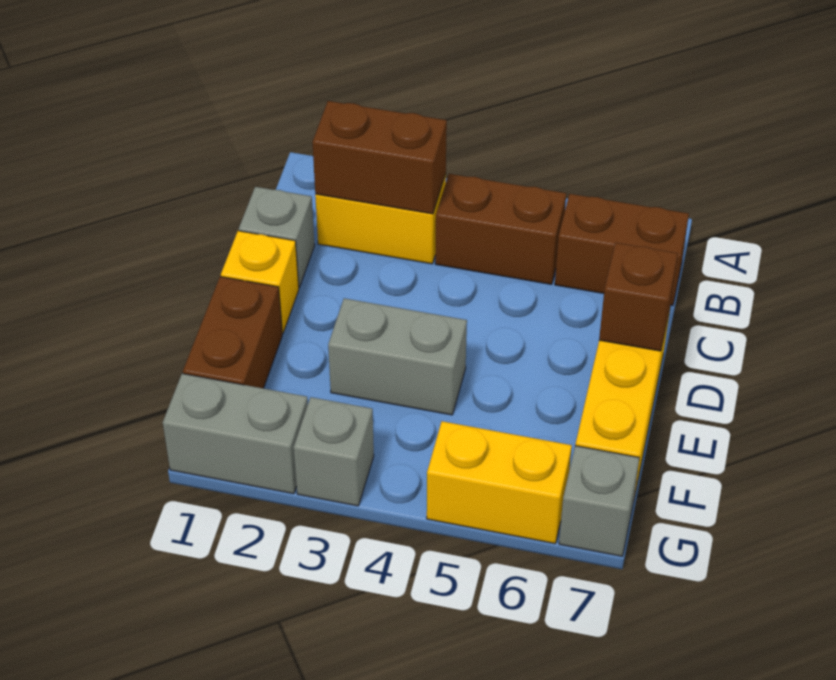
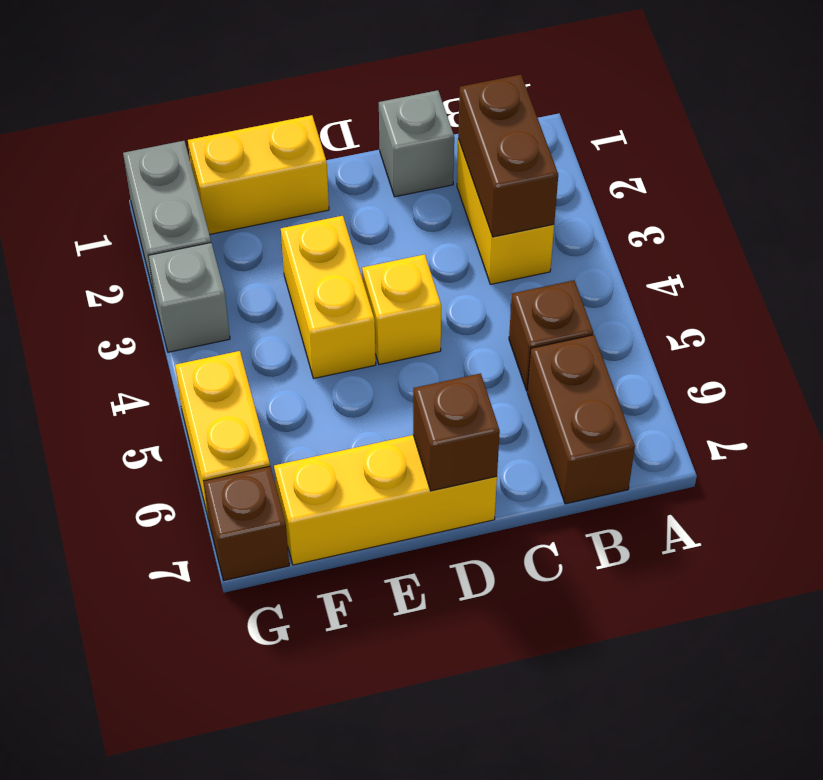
brown 1x2 brick [435,174,566,285] -> brown 1x1 brick [509,280,593,391]
yellow 1x1 brick [221,231,299,333] -> yellow 1x1 brick moved to [362,254,441,364]
brown 1x2 brick [183,277,282,388] -> yellow 1x2 brick [188,115,329,235]
grey 1x2 brick [328,298,467,415] -> yellow 1x2 brick [281,216,376,378]
grey 1x1 brick [559,446,639,556] -> brown 1x1 brick [203,466,289,581]

